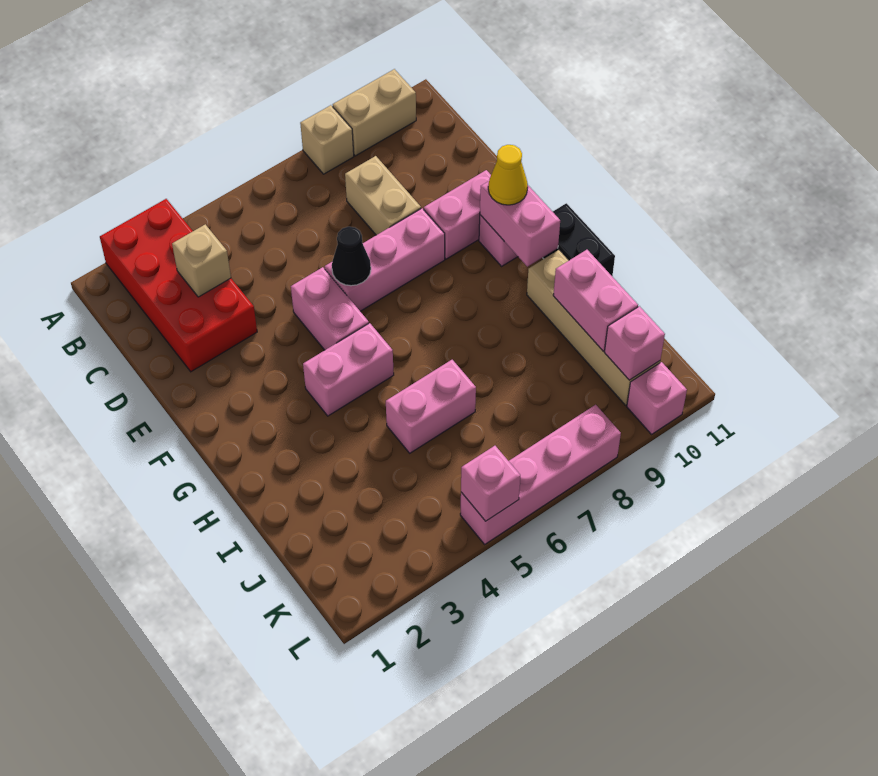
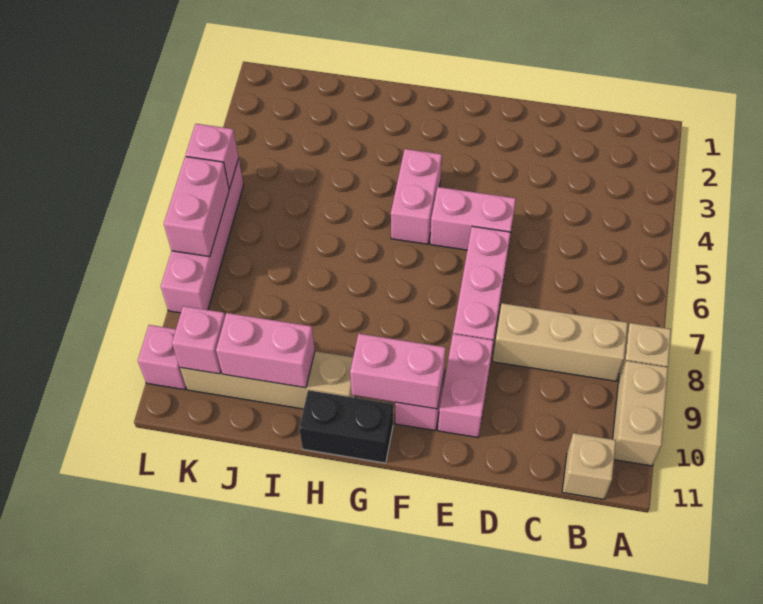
red 2x4 brick [100,199,257,372] -> none
tan 1x1 brick [172,224,231,297] -> tan 1x1 brick moved to [562,433,616,499]
tan 1x2 brick [345,156,421,235] -> tan 1x3 brick [493,303,628,381]
black 1x1 cone [332,227,371,286] -> none
yellow 1x1 cone [488,145,528,205] -> none
pink 1x2 brick [386,360,476,453] -> pink 1x2 brick moved to [164,157,229,257]

